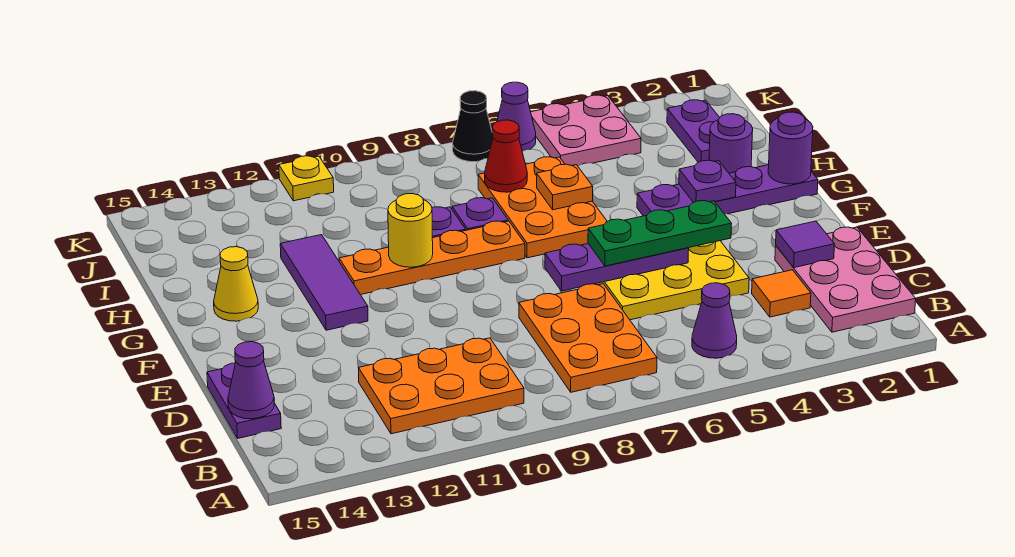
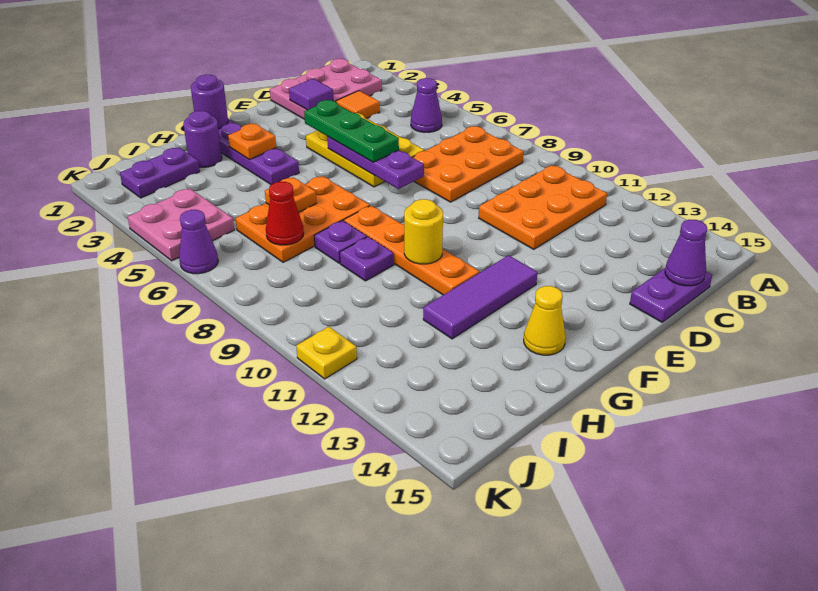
orange 2x3 plate [358,338,524,434] -> orange 2x3 plate turned to [479,165,607,249]
purple 1x1 plate [679,160,736,203] -> orange 1x1 plate [228,124,276,160]
black 1x1 cone [453,91,493,162] -> none

